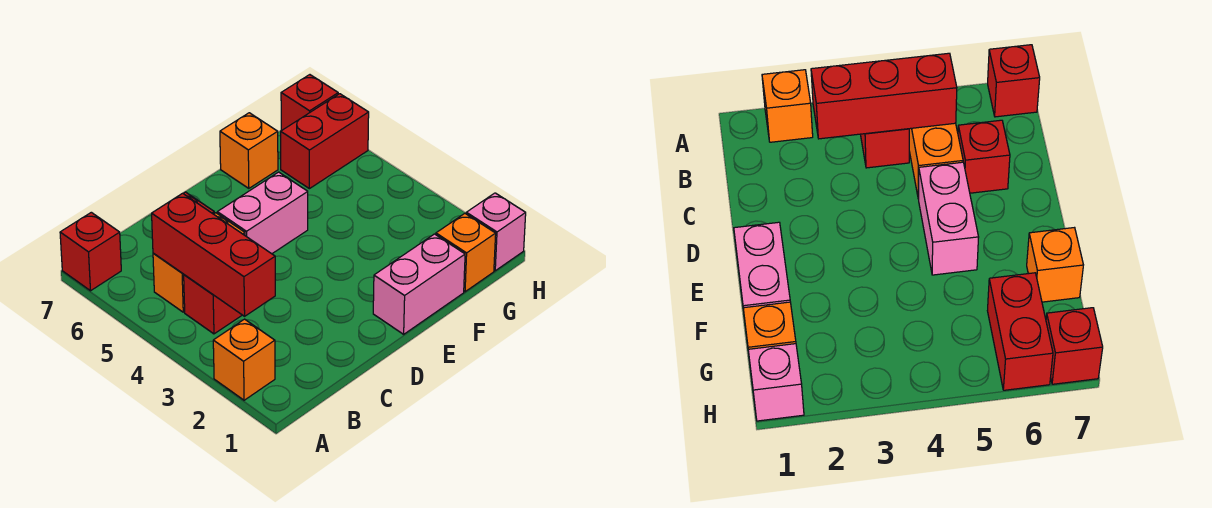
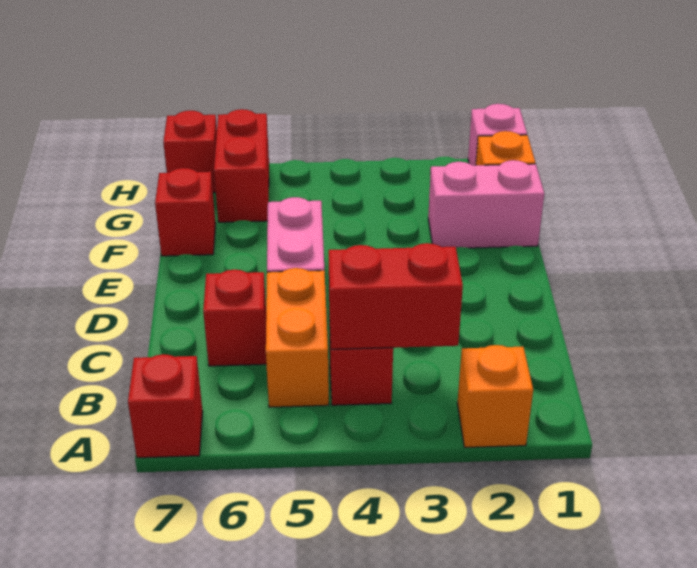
red 1x3 brick [152,193,275,316] -> red 1x2 brick [329,243,463,349]
pink 1x2 brick [373,234,465,334] -> pink 1x2 brick turned to [428,160,544,248]
orange 1x1 brick [220,113,278,188] -> red 1x1 brick [155,168,216,256]

